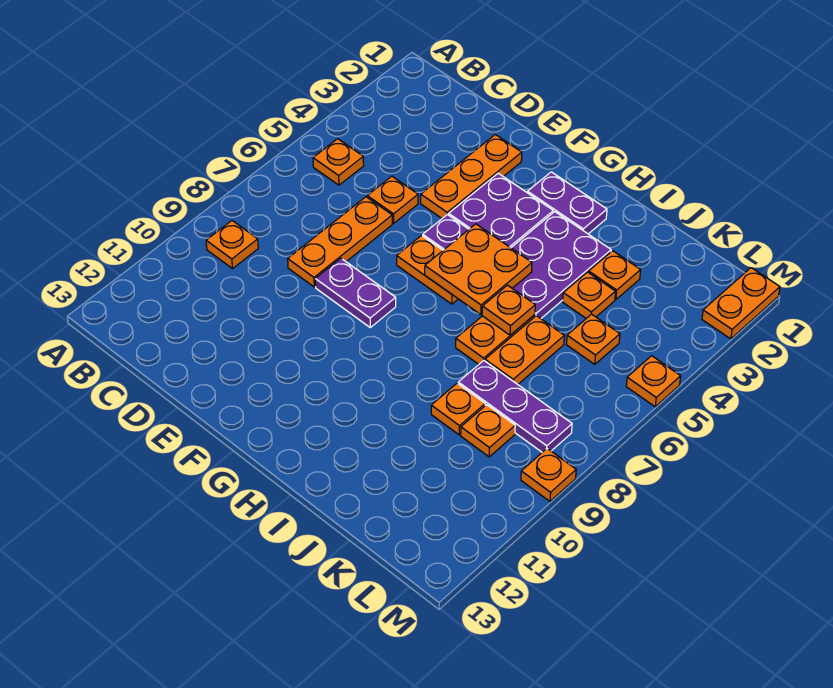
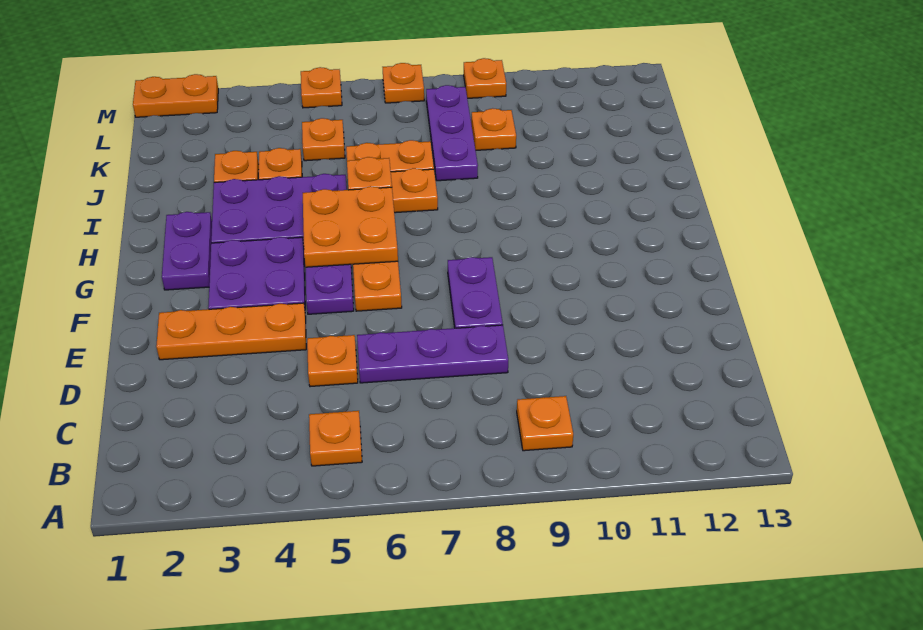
orange 1x3 plate [288,197,392,287] -> purple 1x3 plate [357,325,508,383]
orange 1x1 plate [431,383,485,435] -> orange 1x1 plate moved to [383,63,424,103]

